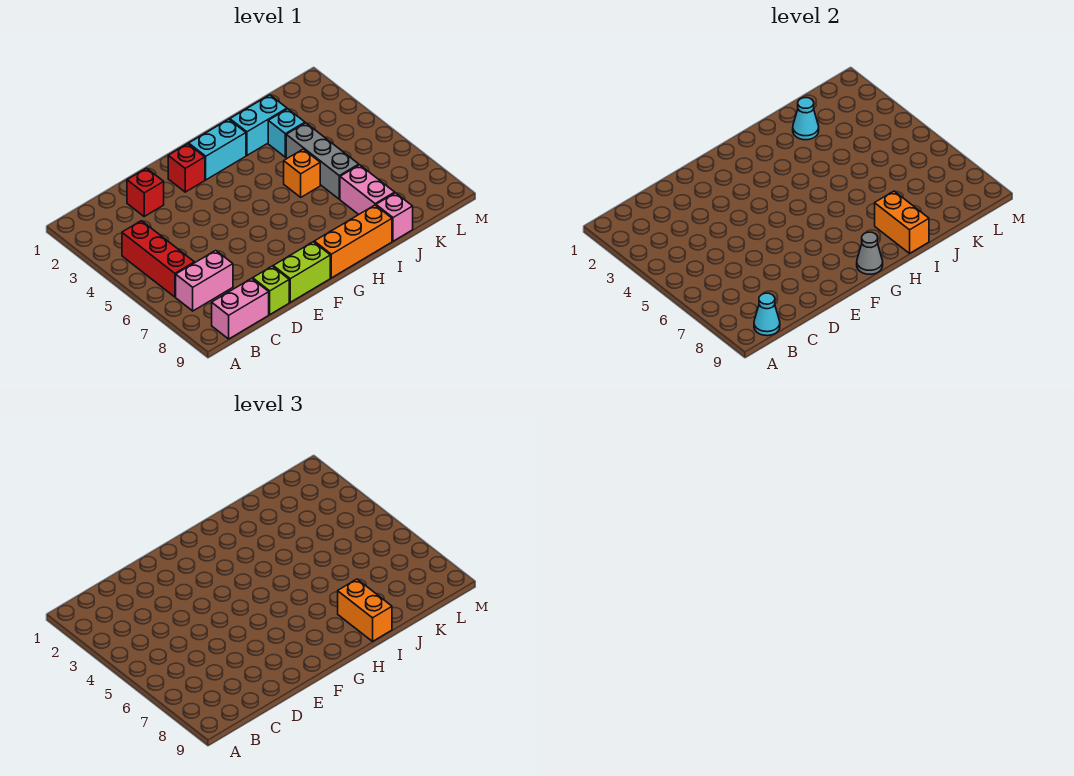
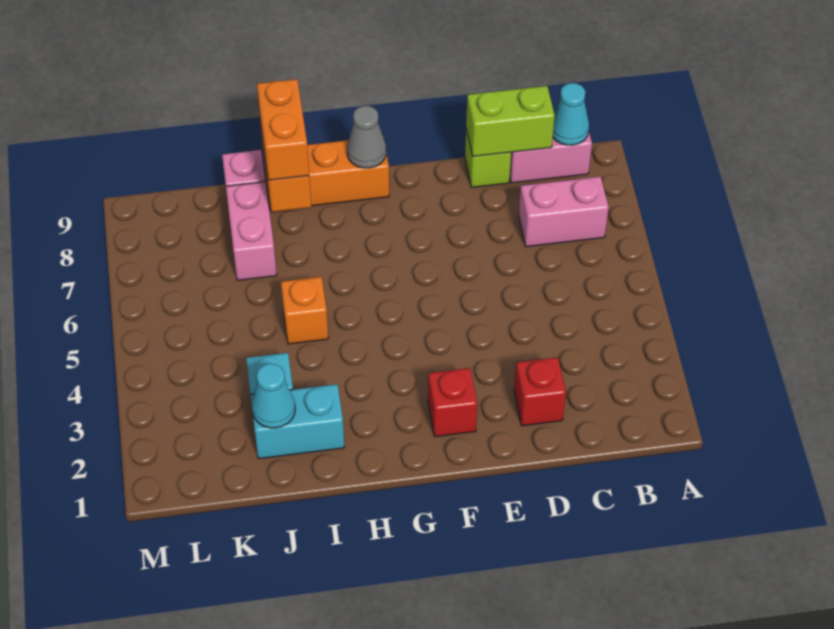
red 1x3 brick [122,221,194,297] -> none
lime 1x2 brick [273,242,330,302] -> lime 1x2 brick moved to [466,86,555,156]
cyan 1x2 brick [189,119,246,180] -> none
grey 1x3 brick [286,123,359,199] -> none

